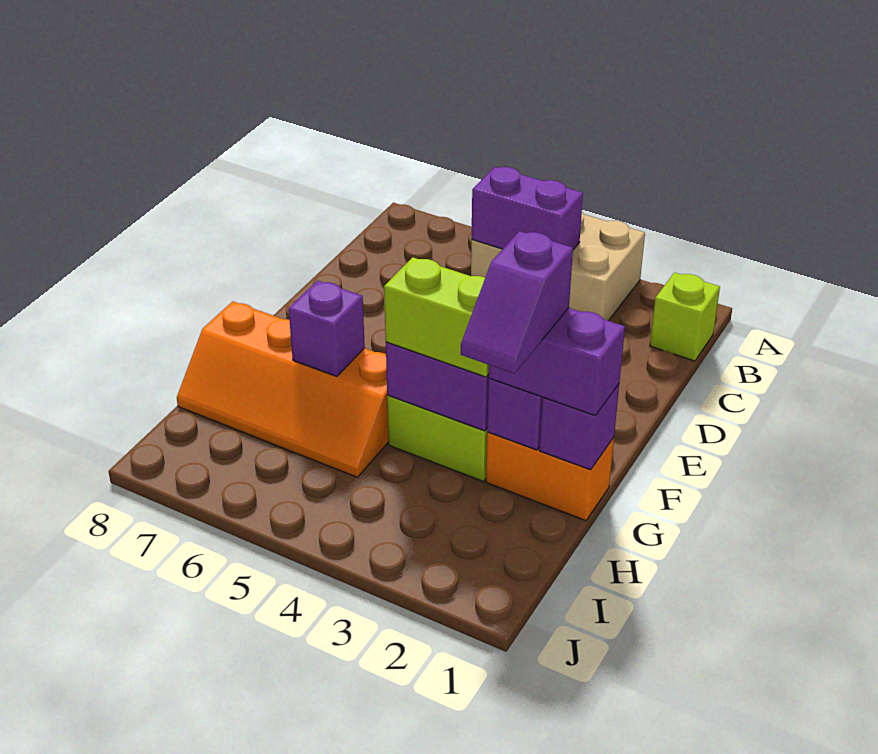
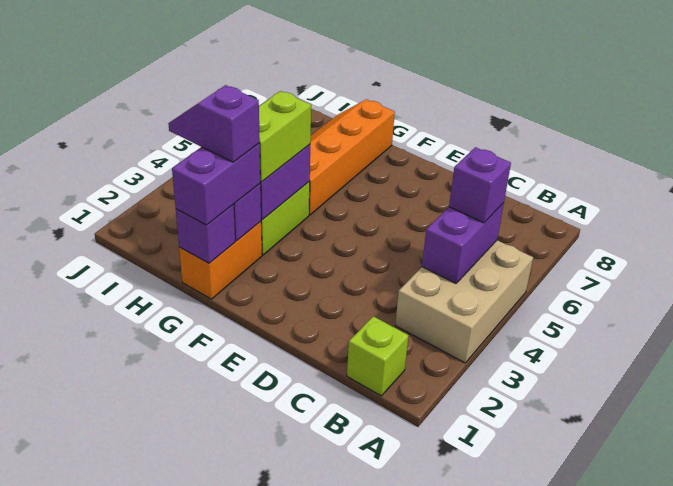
purple 1x1 brick [289,281,365,376] -> purple 1x1 brick moved to [449,147,511,223]

